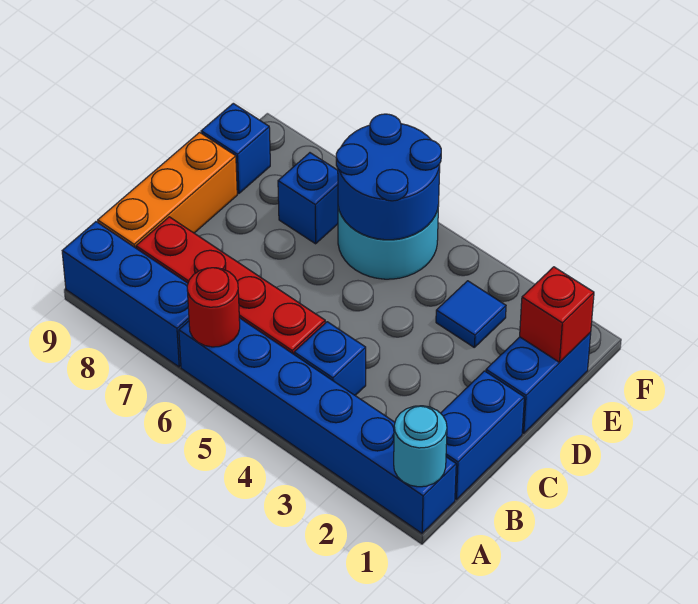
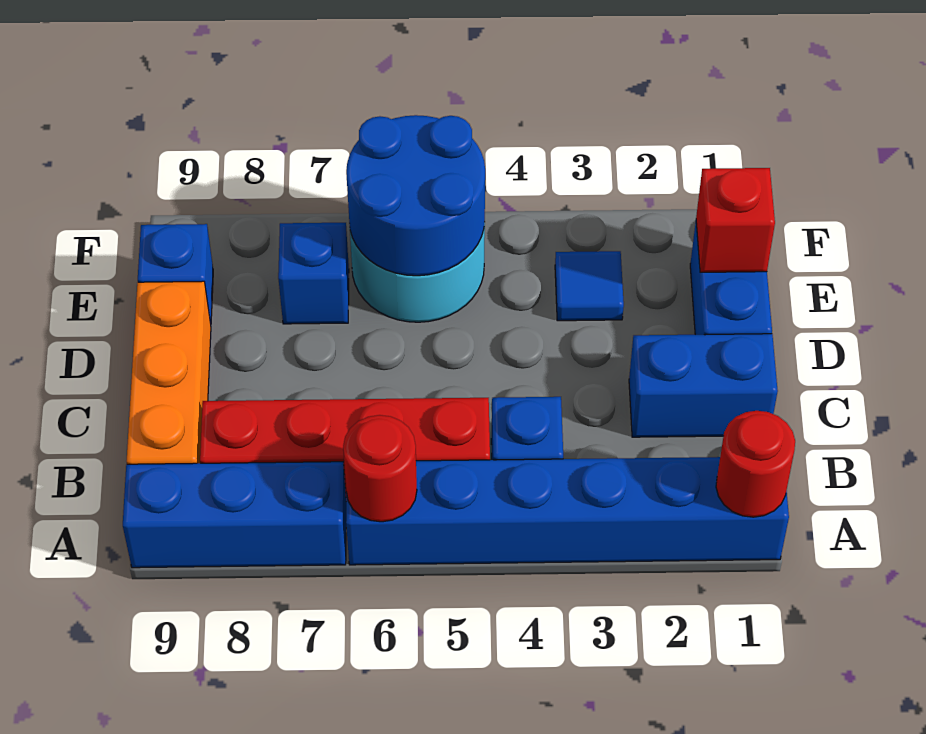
cyan 1x1 round brick [394,406,447,487] -> red 1x1 round brick [716,411,795,517]
blue 1x2 brick [441,371,524,500] -> blue 1x2 brick turned to [629,334,778,437]

